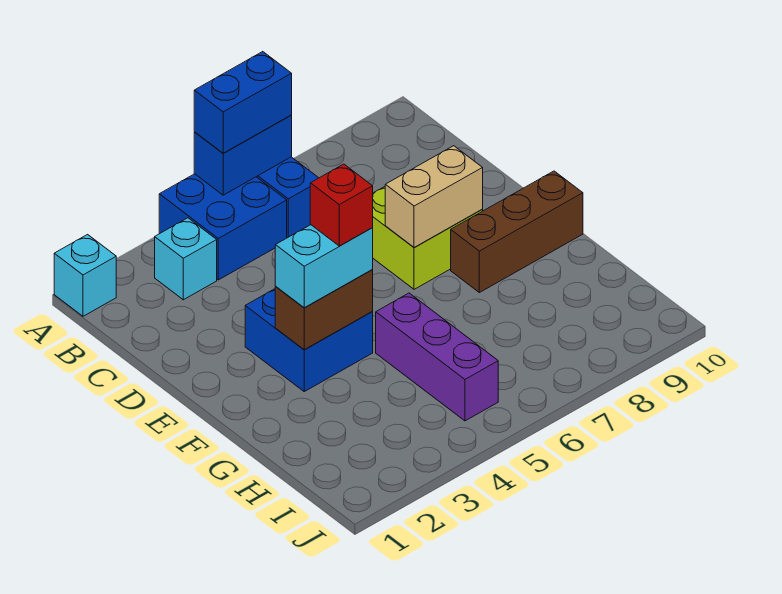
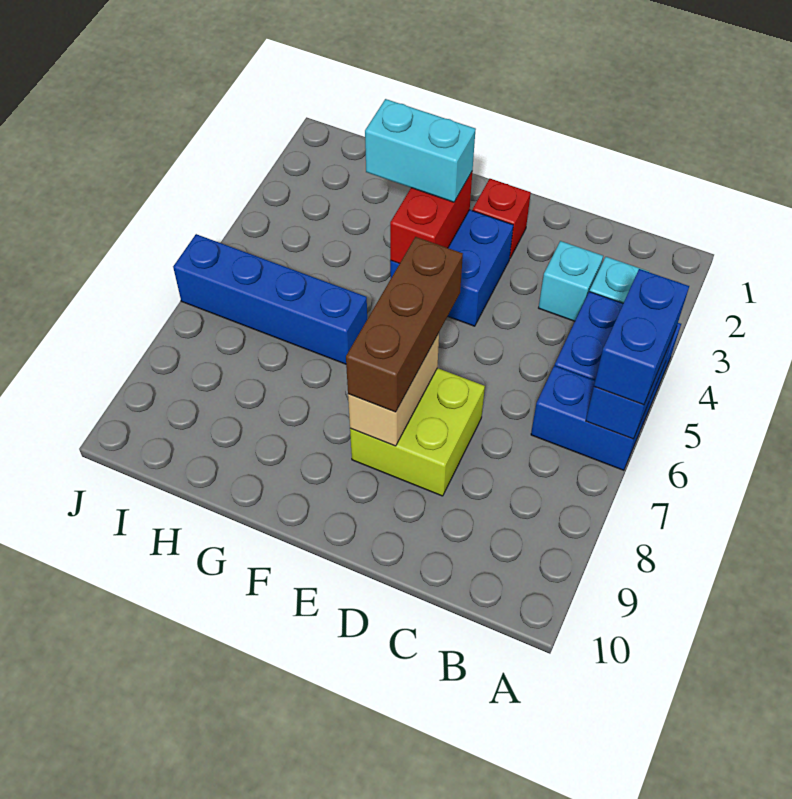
cyan 1x1 brick [54,235,116,316] -> cyan 1x1 brick moved to [539,241,603,321]
brown 1x2 brick [275,270,373,350] -> red 1x2 brick [390,172,472,264]
cyan 1x2 brick [275,225,373,308] -> cyan 1x2 brick turned to [365,99,476,202]
red 1x1 brick [310,164,373,246] -> red 1x1 brick moved to [472,179,531,258]
brown 1x3 brick [451,171,583,293] -> brown 1x3 brick moved to [346,237,463,412]
purple 1x3 brick [376,293,498,421] -> none
none -> blue 1x4 brick [173,234,367,364]

